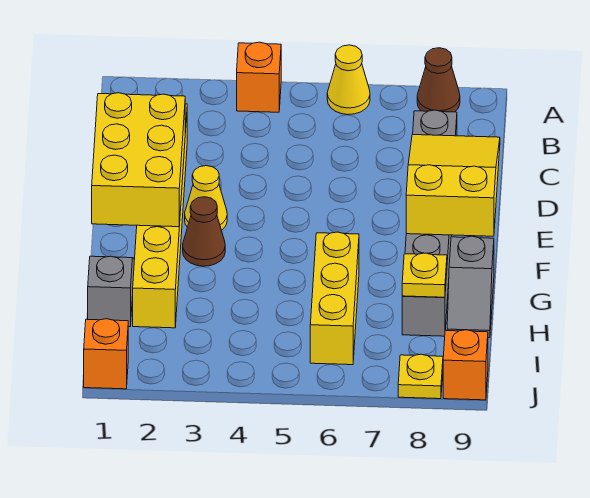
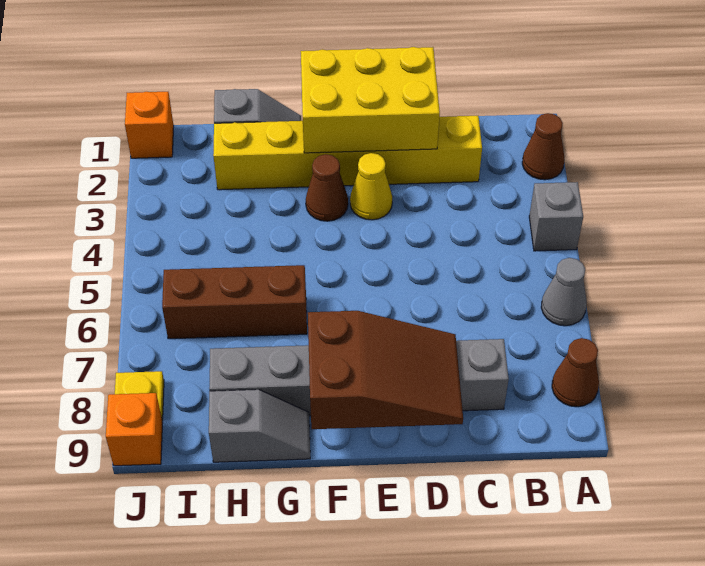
none -> brown 1x1 cone [522,113,564,180]
orange 1x1 brick [237,42,281,112] -> grey 1x1 brick [529,182,583,251]
yellow 1x1 cone [327,45,370,115] -> grey 1x1 cone [541,258,587,326]
yellow 2x3 slope [406,135,500,236] -> brown 2x3 slope [308,311,463,429]
yellow 1x3 brick [310,232,359,365] -> brown 1x3 brick [162,265,307,339]
grey 1x2 slope [447,236,494,338] -> grey 1x2 slope turned to [209,390,310,462]
yellow 1x1 plate [402,253,447,297] -> none

